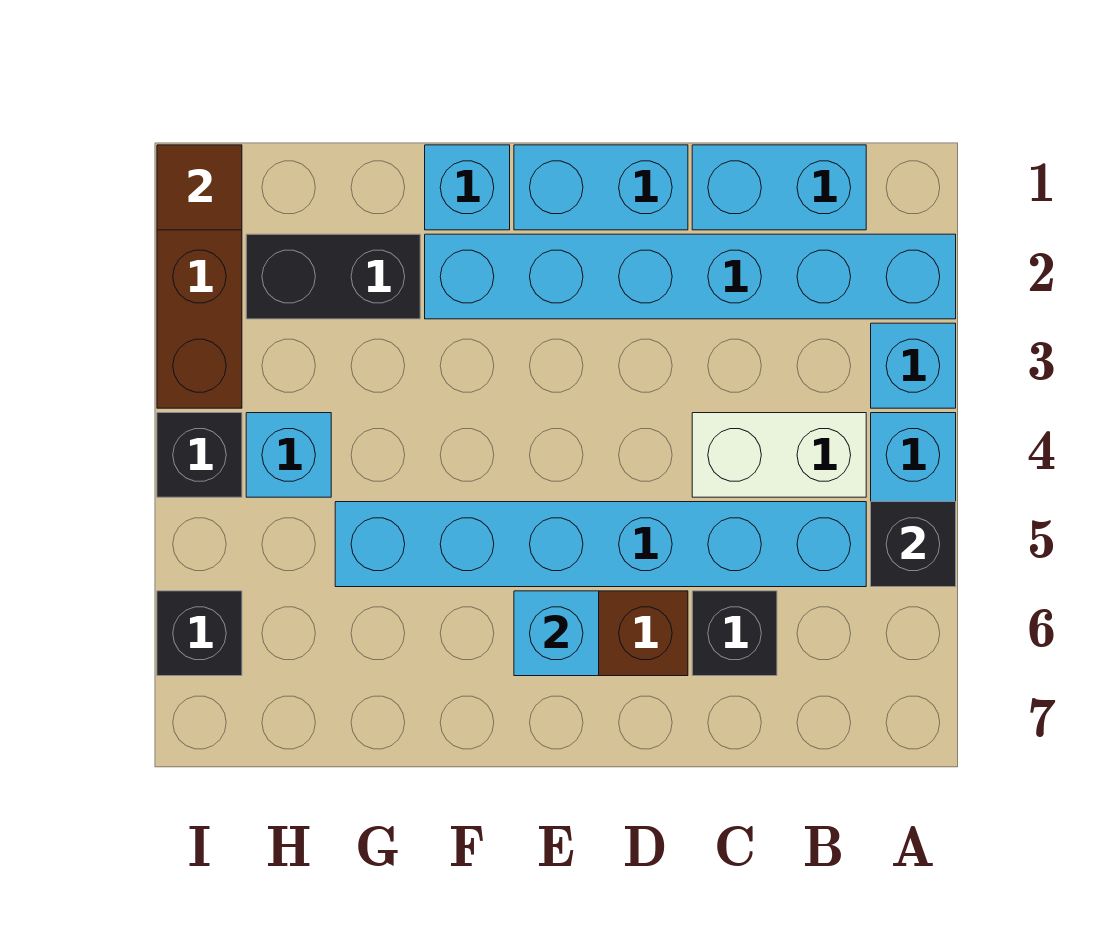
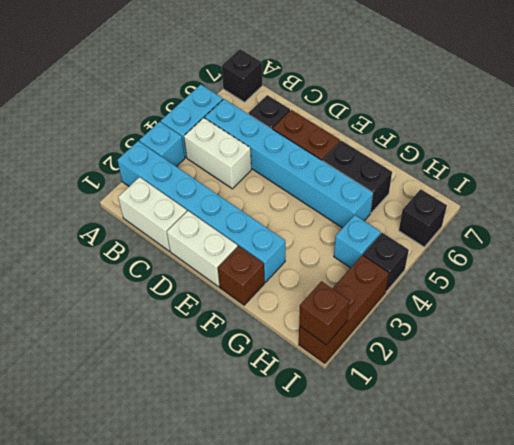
black 1x1 brick [871,502,956,587] -> black 1x1 brick moved to [222,49,262,102]
cyan 1x2 brick [692,145,866,230] -> white 1x2 brick [118,177,187,251]
cyan 1x2 brick [514,145,688,230] -> white 1x2 brick [167,211,238,287]
cyan 1x1 brick [514,591,599,676] -> none
cyan 1x1 brick [425,145,510,230] -> brown 1x1 brick [218,246,265,305]
black 1x2 brick [246,234,420,319] -> black 1x2 brick moved to [323,141,392,213]
brown 1x1 tile [157,145,242,230] -> brown 1x1 brick [299,281,349,345]

